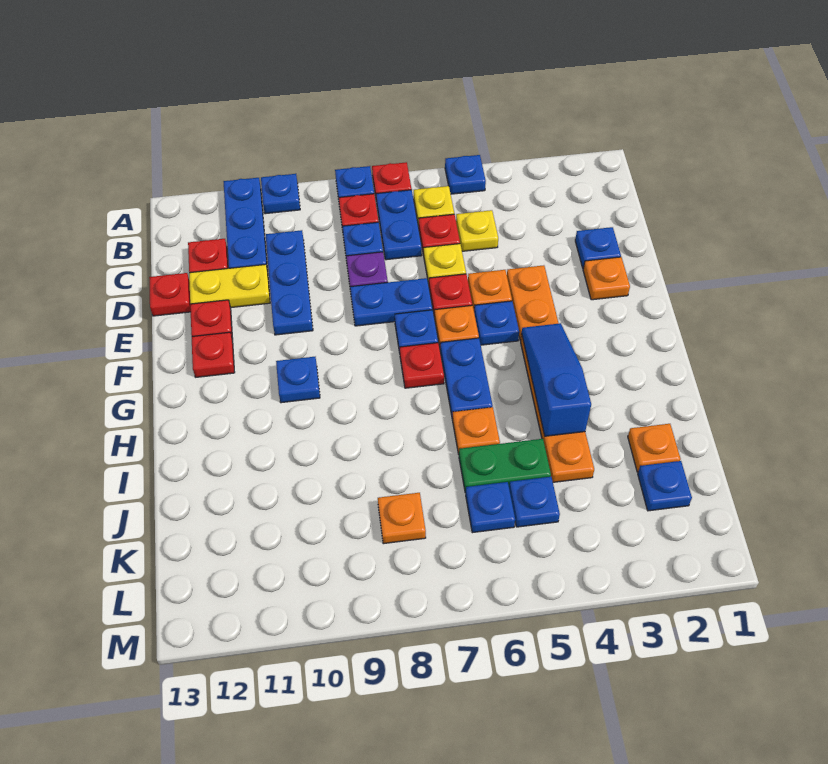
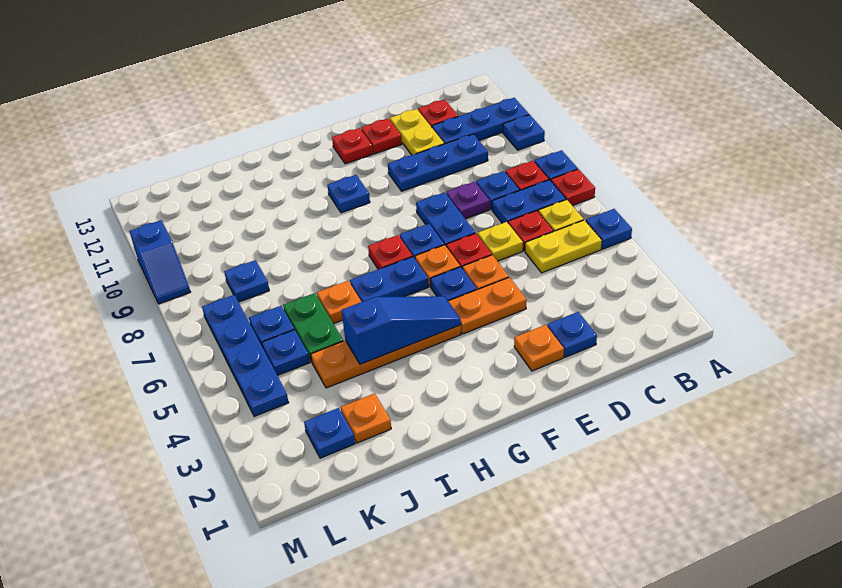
yellow 1x1 plate [456,210,498,251] -> yellow 1x2 plate [525,220,602,273]
red 1x1 plate [149,273,191,316] -> none
orange 1x1 plate [378,493,426,544] -> blue 1x1 plate [224,260,269,302]
none -> blue 1x4 plate [202,295,289,417]
none -> blue 1x2 slope [129,220,190,304]

